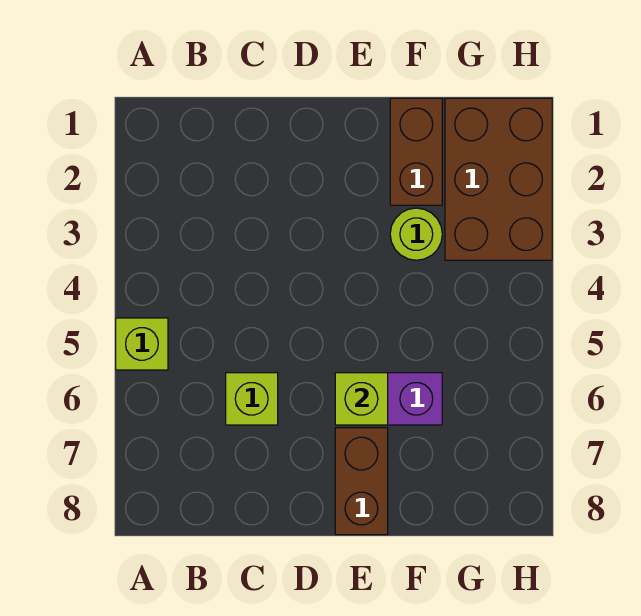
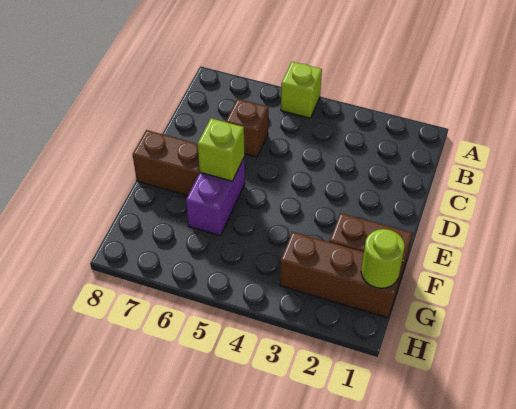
lime 1x1 brick [226,373,278,425] -> brown 1x1 brick [226,99,268,157]
lime 1x1 round brick [390,208,442,260] -> lime 1x1 round brick moved to [361,229,405,288]
brown 2x3 brick [445,98,552,260] -> brown 1x3 brick [280,232,403,318]

